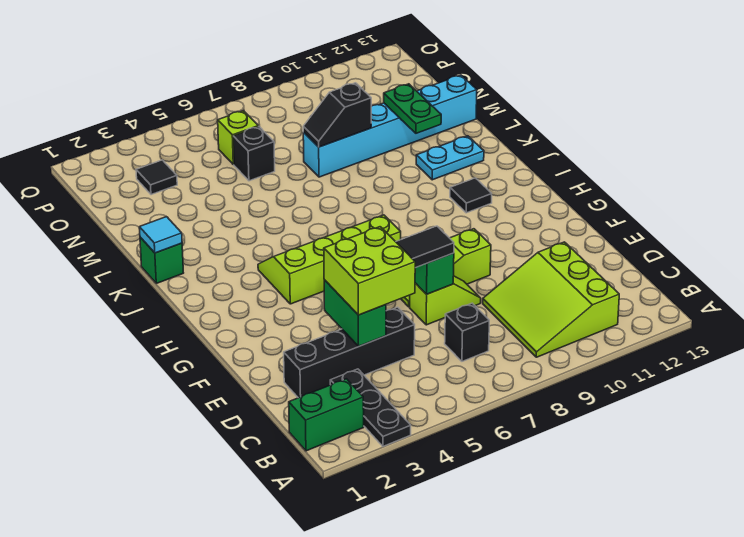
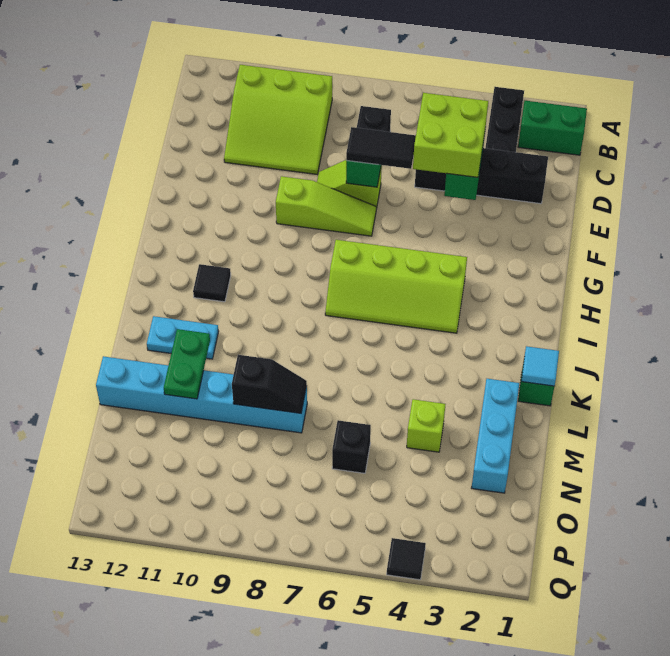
lime 3x3 slope [483,242,619,357] -> lime 3x3 slope turned to [224,65,332,174]
none -> cyan 1x3 brick [472,379,519,493]
black 1x1 tile [136,160,177,195] -> black 1x1 tile moved to [387,538,426,580]
lime 1x1 brick [218,111,258,165] -> lime 1x1 brick moved to [407,399,445,452]

